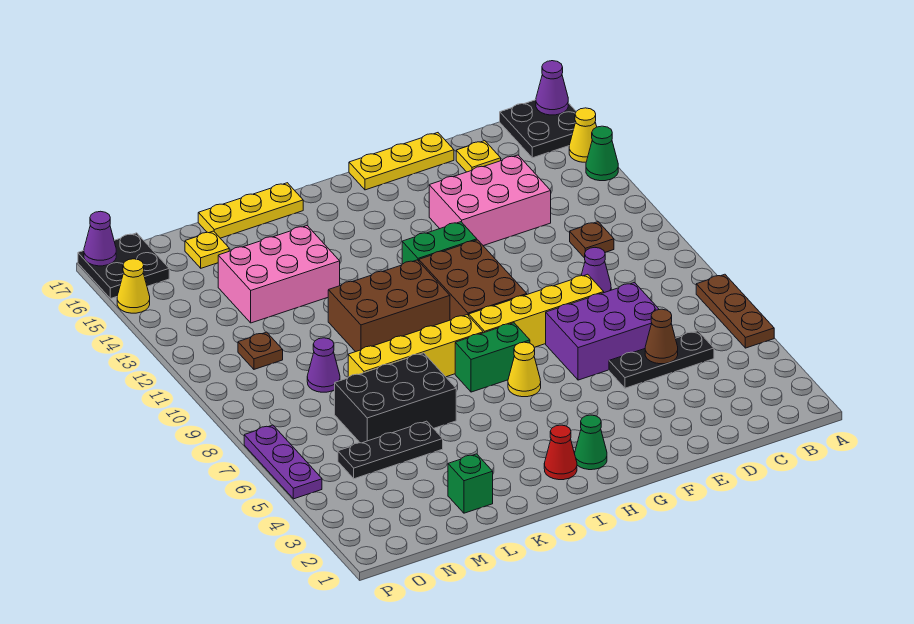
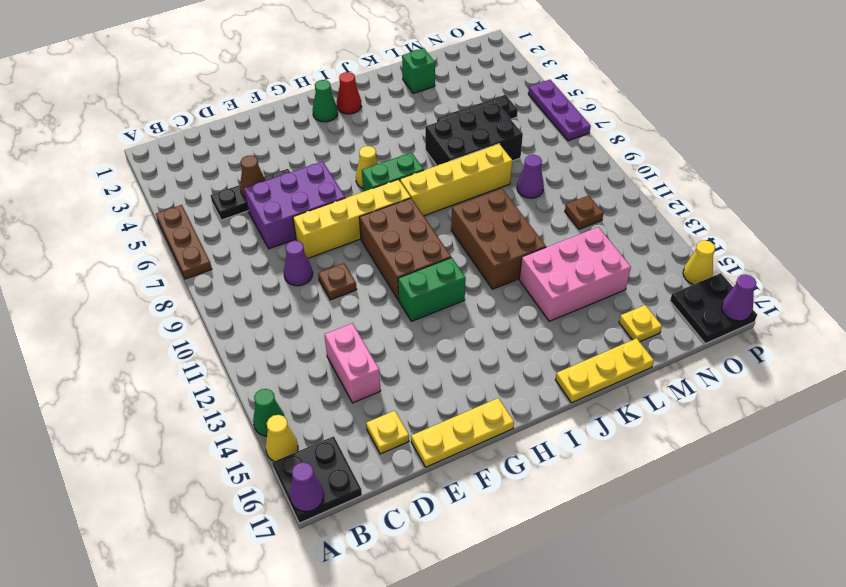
brown 1x1 plate [570,222,614,258] -> brown 1x1 plate moved to [318,263,357,300]
pink 2x3 brick [429,155,551,246] -> pink 1x2 brick [324,323,381,403]
brown 2x3 brick [328,260,450,352] -> brown 2x3 brick turned to [451,189,546,289]

